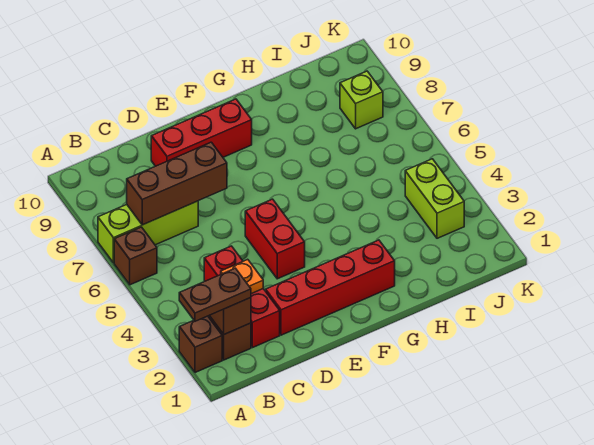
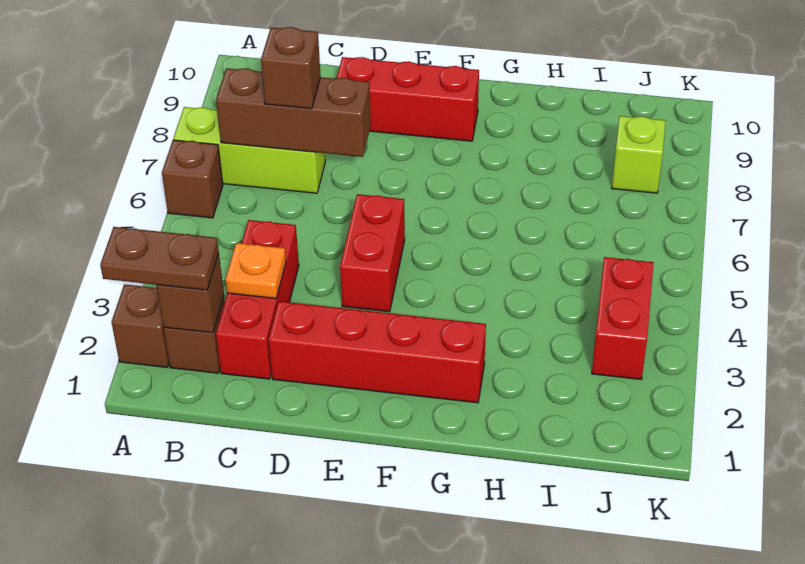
none -> brown 1x1 brick [261,27,321,109]
lime 1x2 brick [405,159,464,238] -> red 1x2 brick [592,257,654,379]

